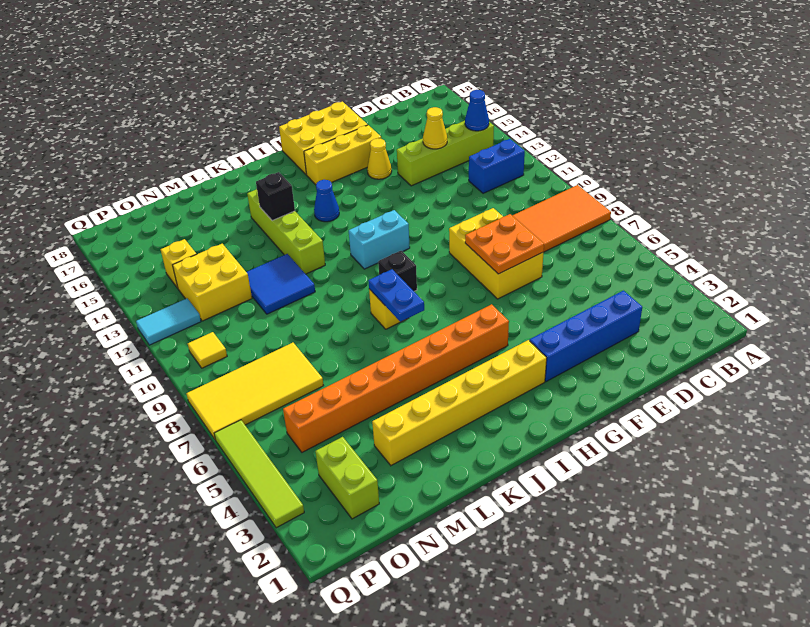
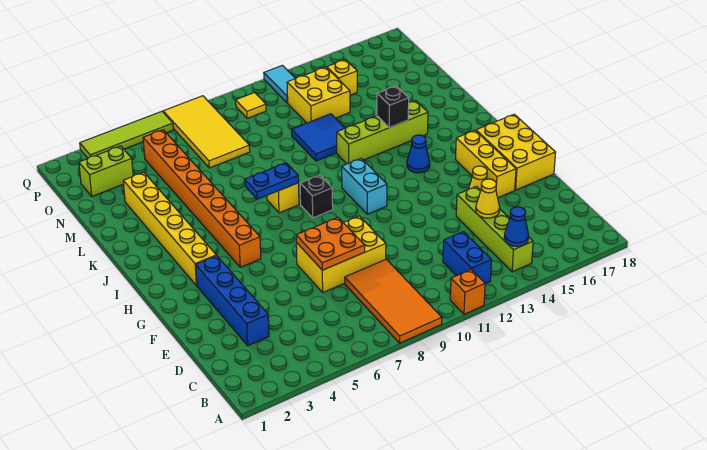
none -> orange 1x1 brick [450,270,485,314]

